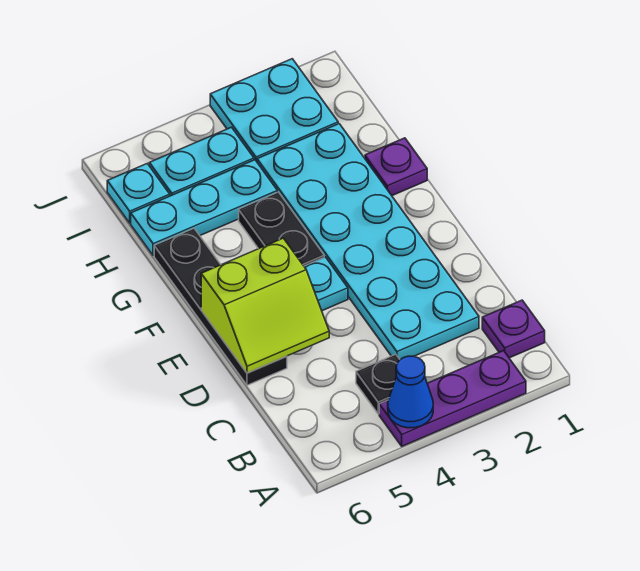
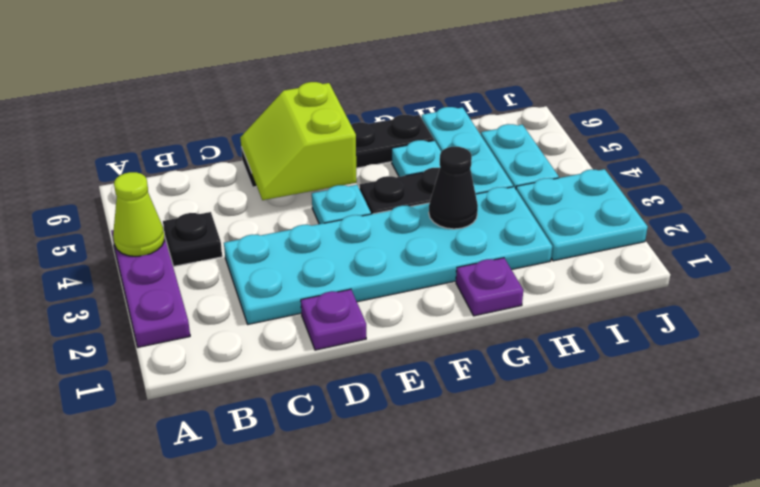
blue 1x1 cone [388,356,433,428] -> lime 1x1 cone [113,172,165,257]
purple 1x1 plate [482,300,545,358] -> purple 1x1 plate moved to [301,289,366,350]
none -> black 1x1 cone [429,147,478,229]
cyan 1x1 plate [107,164,170,223] -> cyan 1x1 plate moved to [392,140,441,177]

